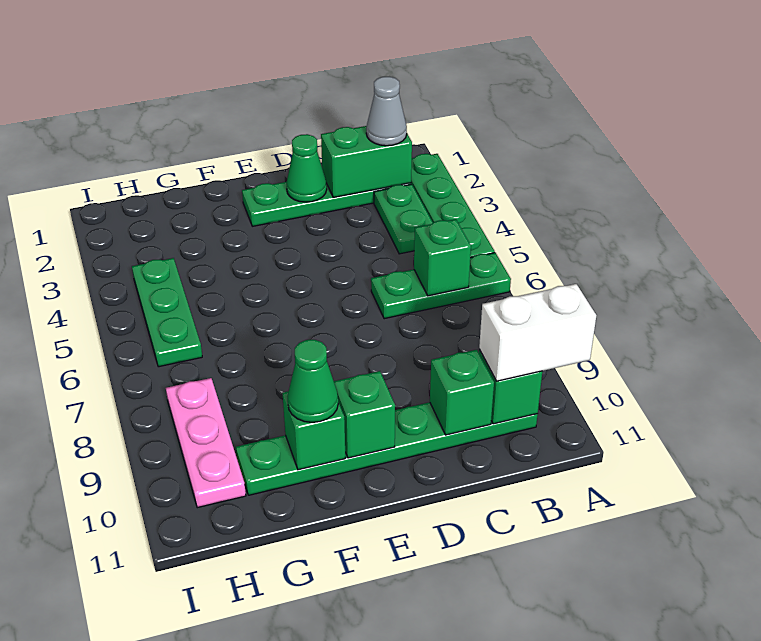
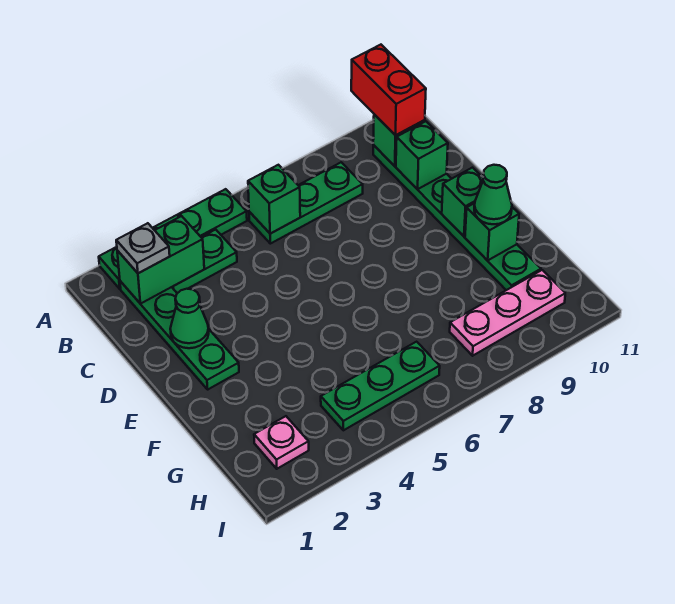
green 1x3 plate [371,253,511,319] -> green 1x3 plate turned to [249,162,363,244]
white 1x2 brick [479,284,596,381] -> red 1x2 brick [351,45,426,135]
green 1x2 brick [321,126,412,197] -> green 1x2 brick turned to [117,216,204,304]
grey 1x1 cone [366,77,407,146] -> grey 1x1 plate [116,223,170,273]
none -> pink 1x1 plate [254,416,309,469]

